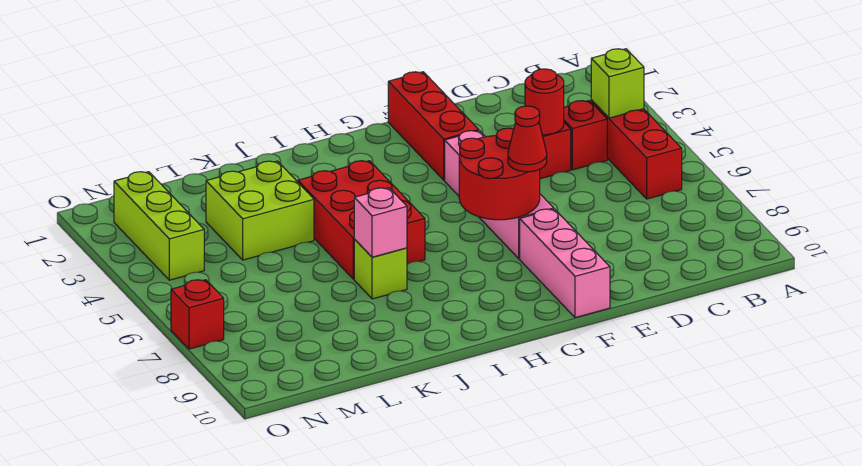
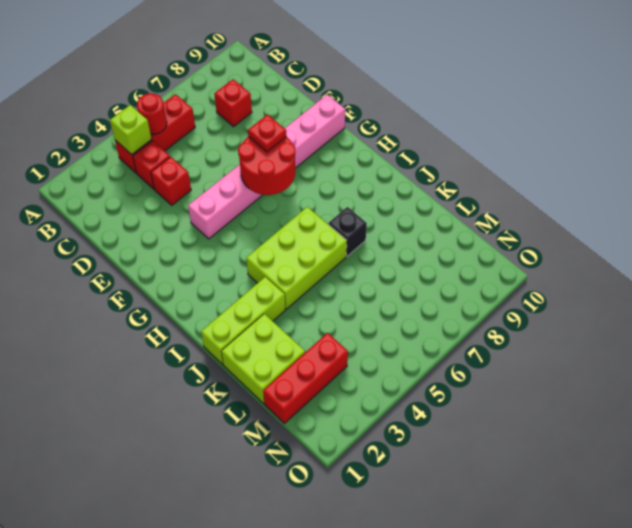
red 1x1 round brick [525,69,564,135] -> red 1x1 round brick moved to [137,94,167,134]
red 1x3 brick [388,72,479,180] -> red 1x3 brick moved to [263,333,348,423]
red 1x1 cone [508,106,547,172] -> red 1x1 plate [248,115,286,152]
red 2x3 brick [298,161,425,279] -> lime 2x3 brick [246,207,347,309]
lime 1x1 brick [354,239,407,299] -> black 1x1 brick [328,207,367,256]
pink 1x1 brick [354,188,407,257] -> none
lime 2x2 brick [206,161,314,260] -> lime 2x2 brick moved to [221,314,305,403]
lime 1x3 brick [114,172,204,280] -> lime 1x3 brick moved to [201,277,285,365]
red 1x1 brick [171,280,224,349] -> red 1x1 brick moved to [215,79,252,127]

